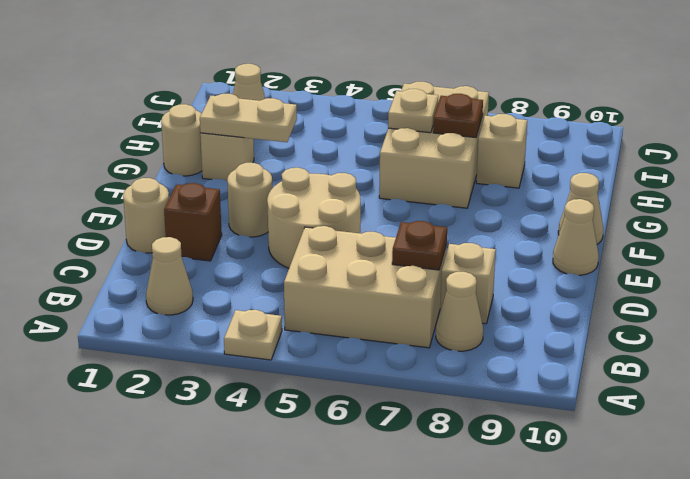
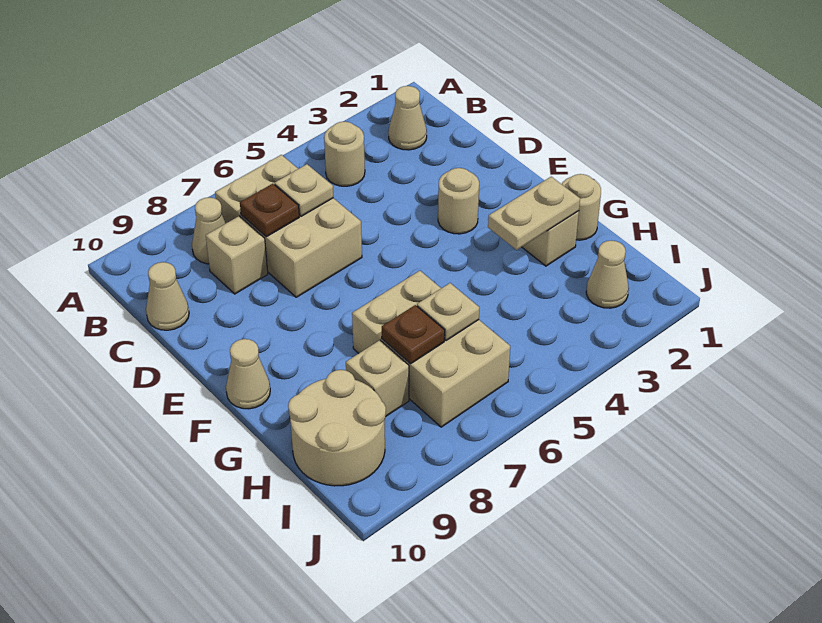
tan 1x1 plate [224,310,282,360] -> tan 1x1 plate moved to [275,164,333,216]
tan 2x3 brick [284,226,447,348] -> tan 2x3 brick turned to [215,155,362,297]
tan 1x1 round brick [123,178,169,253] -> tan 1x1 round brick moved to [324,122,365,186]
brown 1x1 brick [164,183,222,261] -> none
tan 2x2 round brick [267,168,361,268] -> tan 2x2 round brick moved to [288,370,386,486]
tan 1x1 cone [553,199,599,275] -> tan 1x1 cone moved to [146,262,189,330]

